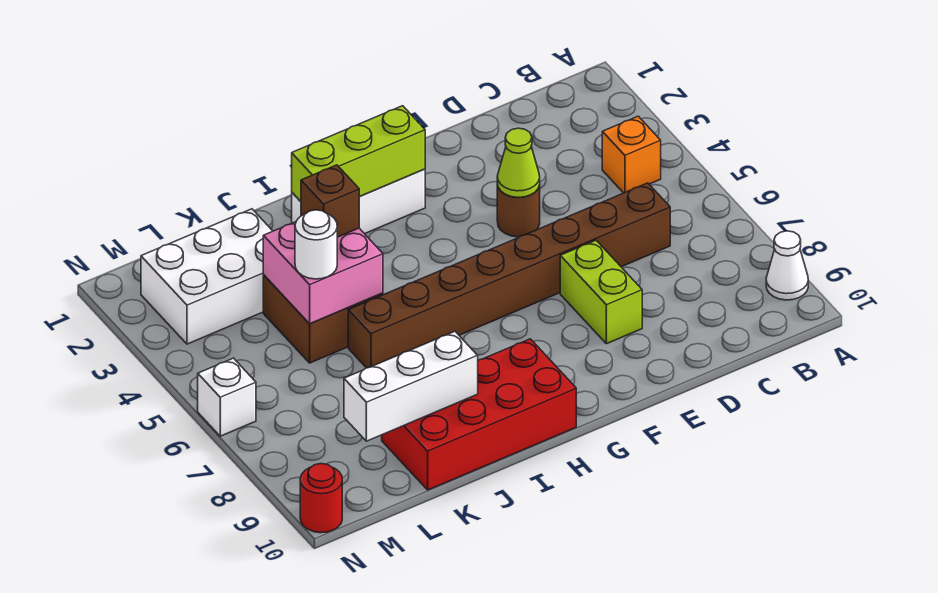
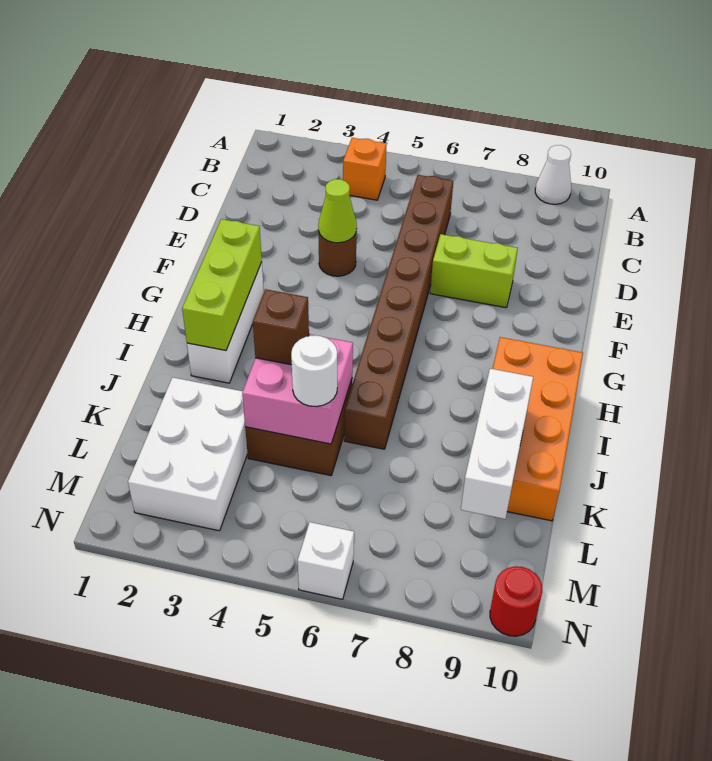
red 2x4 brick [382,339,576,490] -> orange 2x4 brick [493,337,583,521]

